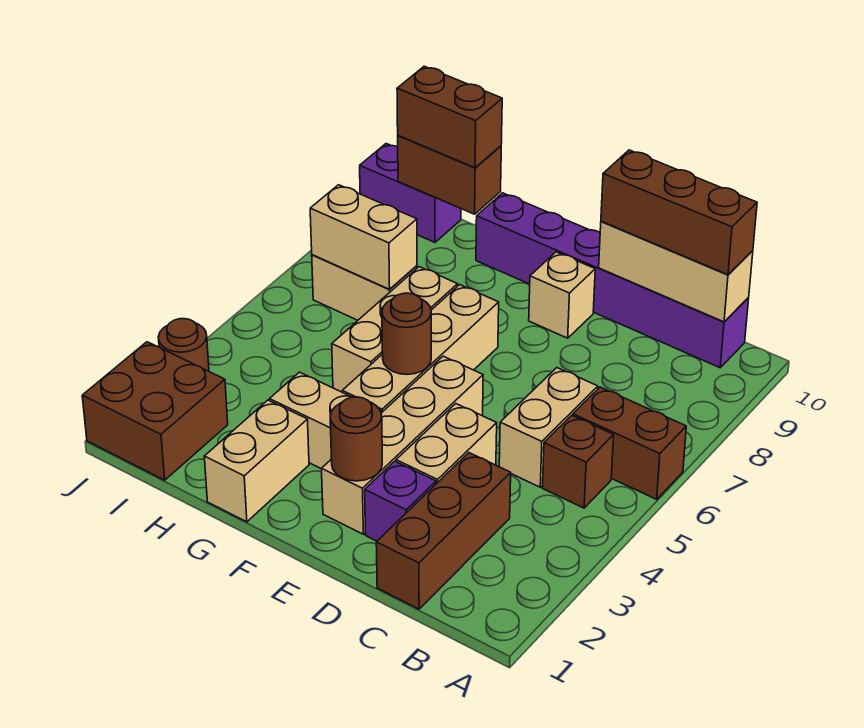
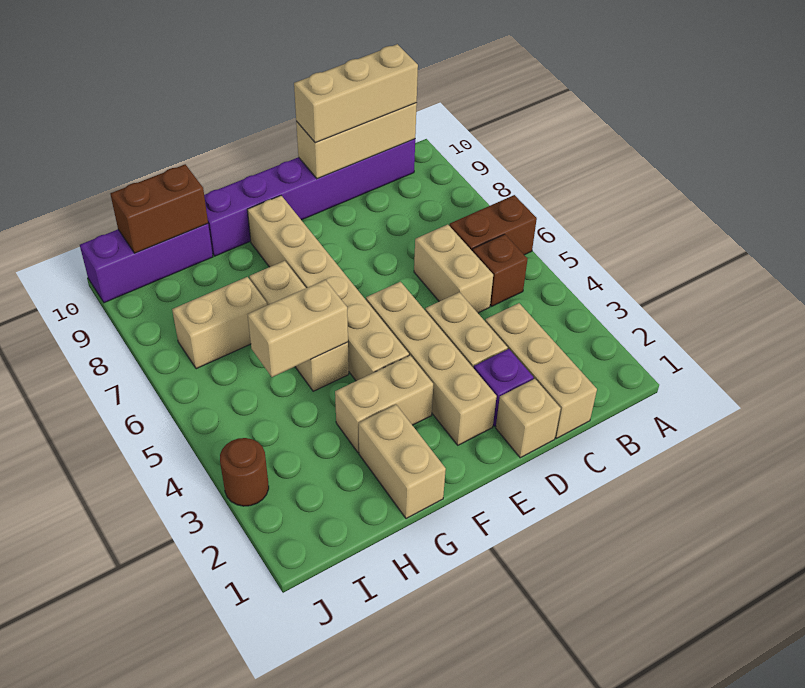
brown 1x3 brick [601,150,757,275] -> tan 1x3 brick [294,44,418,143]
brown 1x3 brick [376,453,511,609] -> tan 1x3 brick [485,303,597,438]
brown 1x1 round brick [330,397,382,481] -> none
tan 1x1 brick [529,252,595,338] -> tan 1x1 brick moved to [496,379,561,458]
tan 1x4 brick [342,285,499,413] -> tan 1x6 brick [247,196,409,381]
brown 1x1 round brick [382,293,431,374] -> none
tan 1x2 brick [310,185,417,290] -> tan 1x2 brick moved to [248,280,348,377]
brown 1x2 brick [397,66,502,168] -> none
brown 2x2 brick [82,342,228,480] -> none
purple 1x2 brick [360,144,461,242] -> purple 1x3 brick [80,224,213,303]

